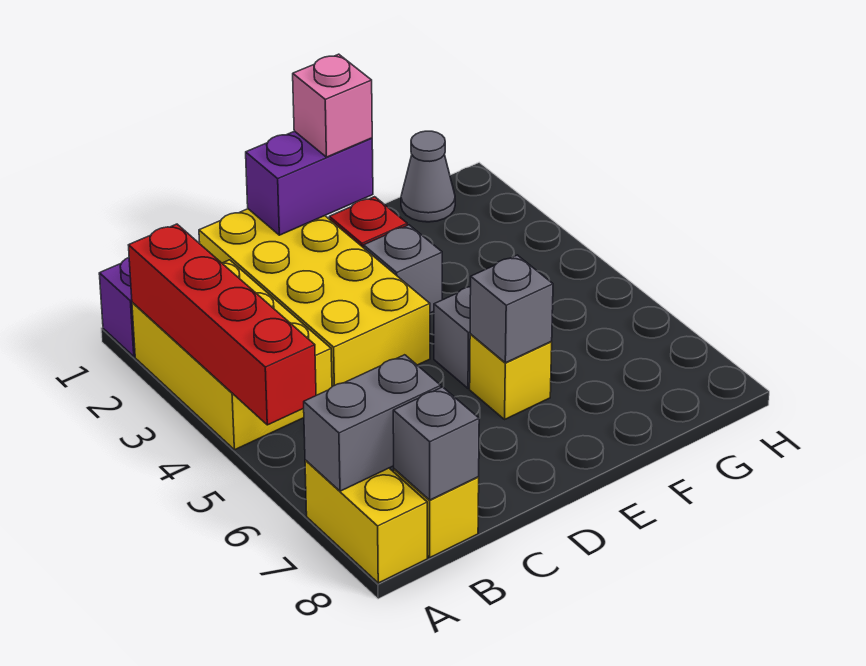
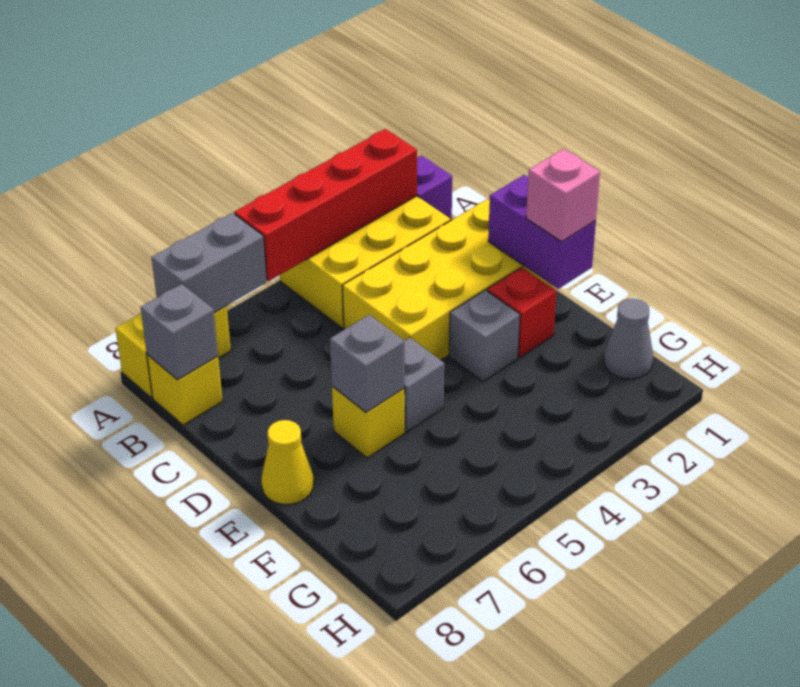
grey 1x2 brick [304,355,441,491] -> grey 1x2 brick turned to [152,213,267,313]
none -> yellow 1x1 cone [261,420,314,504]

